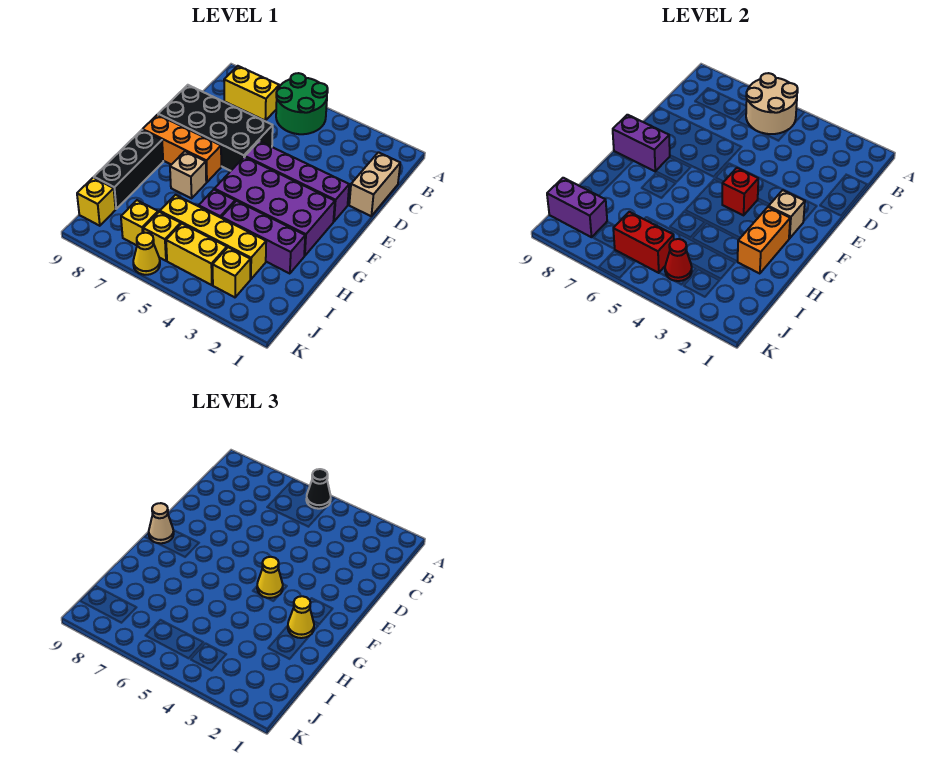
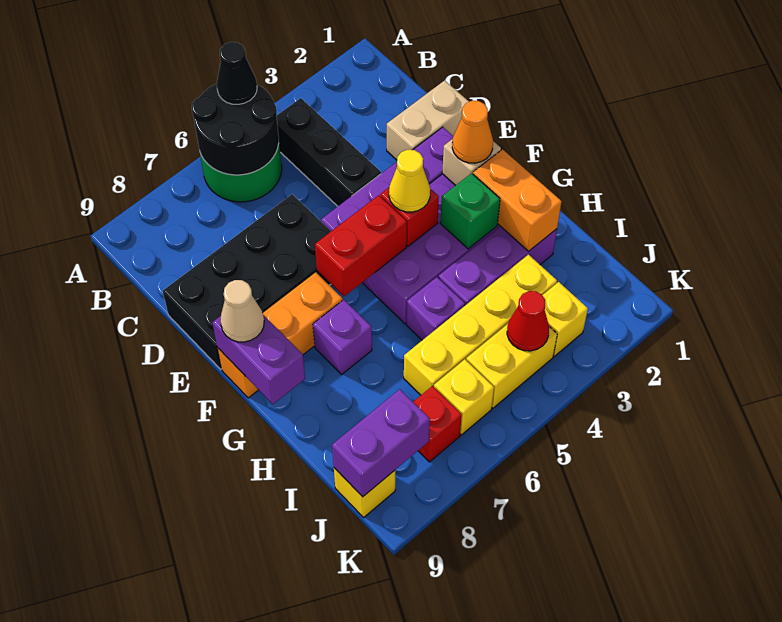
tan 2x2 round brick [746,73,798,134] -> black 2x2 round brick [192,84,279,175]
yellow 1x2 brick [224,66,279,120] -> none
tan 1x2 brick [349,152,400,216] -> tan 1x2 brick turned to [387,80,469,160]
none -> orange 1x1 cone [452,101,493,163]
purple 1x2 brick [613,115,670,171] -> purple 1x2 brick turned to [212,315,305,404]
yellow 1x1 cone [288,596,314,638] -> none
none -> green 1x1 brick [440,173,500,249]
tan 1x1 brick [170,151,206,198] -> purple 1x1 brick [313,300,372,374]
black 1x3 brick [94,130,163,209] -> black 1x3 brick moved to [276,98,381,206]
red 1x2 brick [613,212,674,273] -> red 1x2 brick moved to [315,195,407,296]
yellow 1x1 brick [121,200,158,245] -> red 1x1 brick [413,386,462,462]
yellow 1x1 cone [133,233,160,275] -> none

